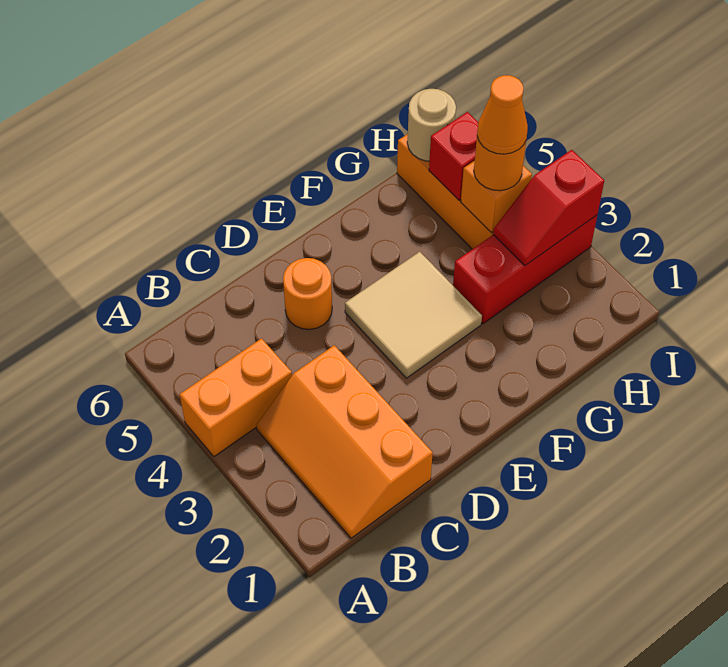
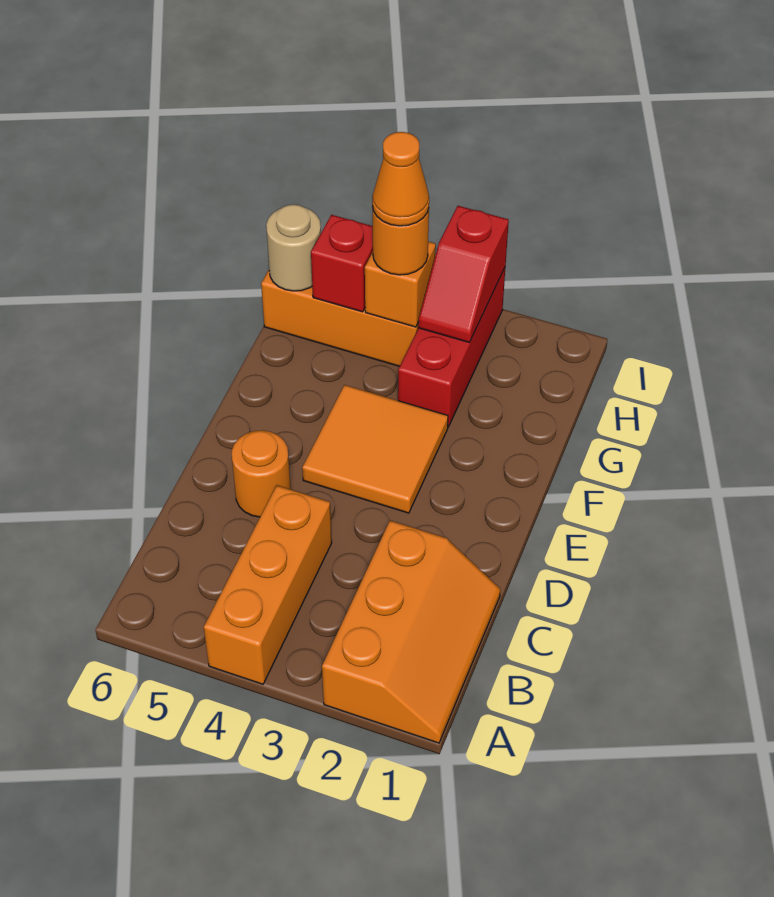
orange 1x2 brick [180,338,292,457] -> orange 1x3 brick [204,486,332,684]
orange 2x3 slope [256,345,433,538] -> orange 2x3 slope turned to [322,521,500,743]
tan 2x2 tile [345,252,482,378] -> orange 2x2 tile [302,385,448,513]

